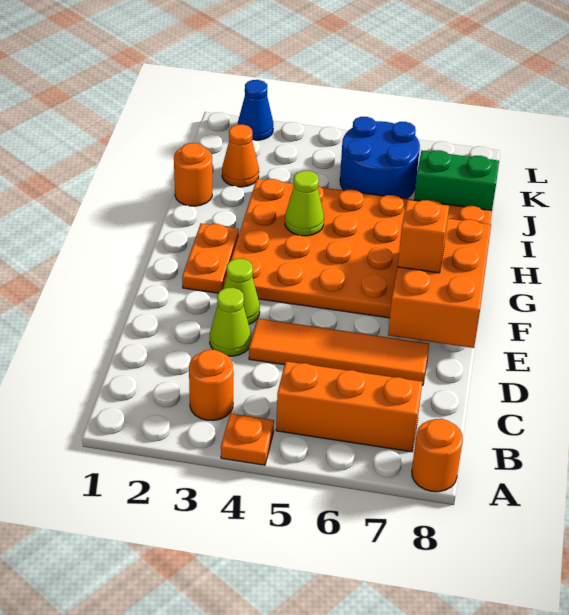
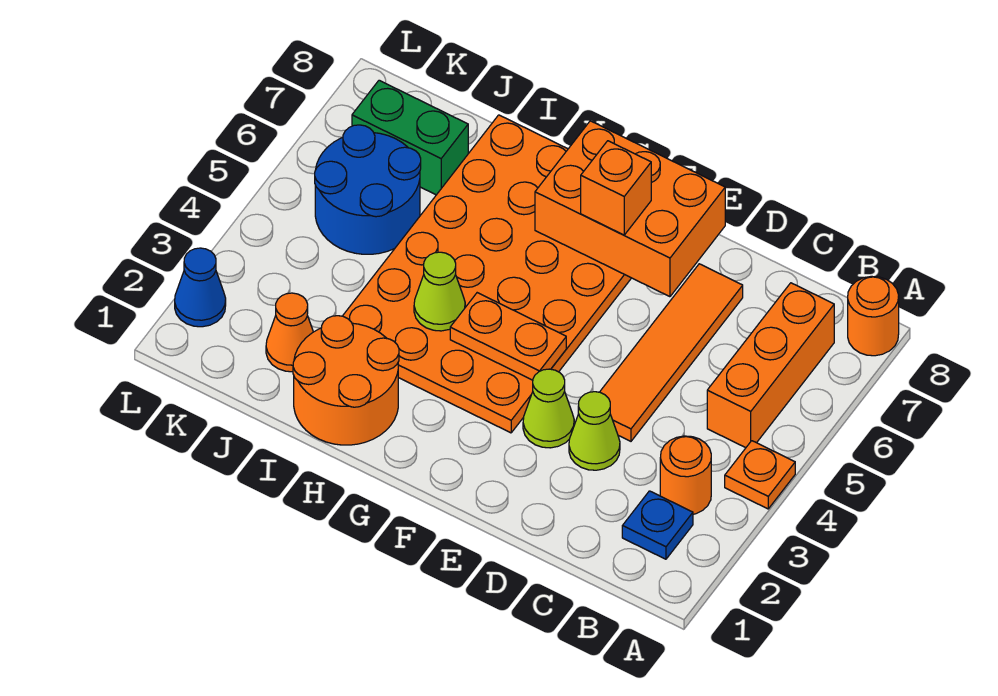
none -> blue 1x1 plate [622,491,693,559]
orange 1x2 plate [182,223,239,293] -> orange 1x2 plate moved to [450,293,566,380]
orange 1x1 round brick [174,143,212,206] -> orange 2x2 round brick [293,316,399,445]
green 1x2 brick [414,150,499,210] -> green 1x2 brick turned to [352,80,468,195]

